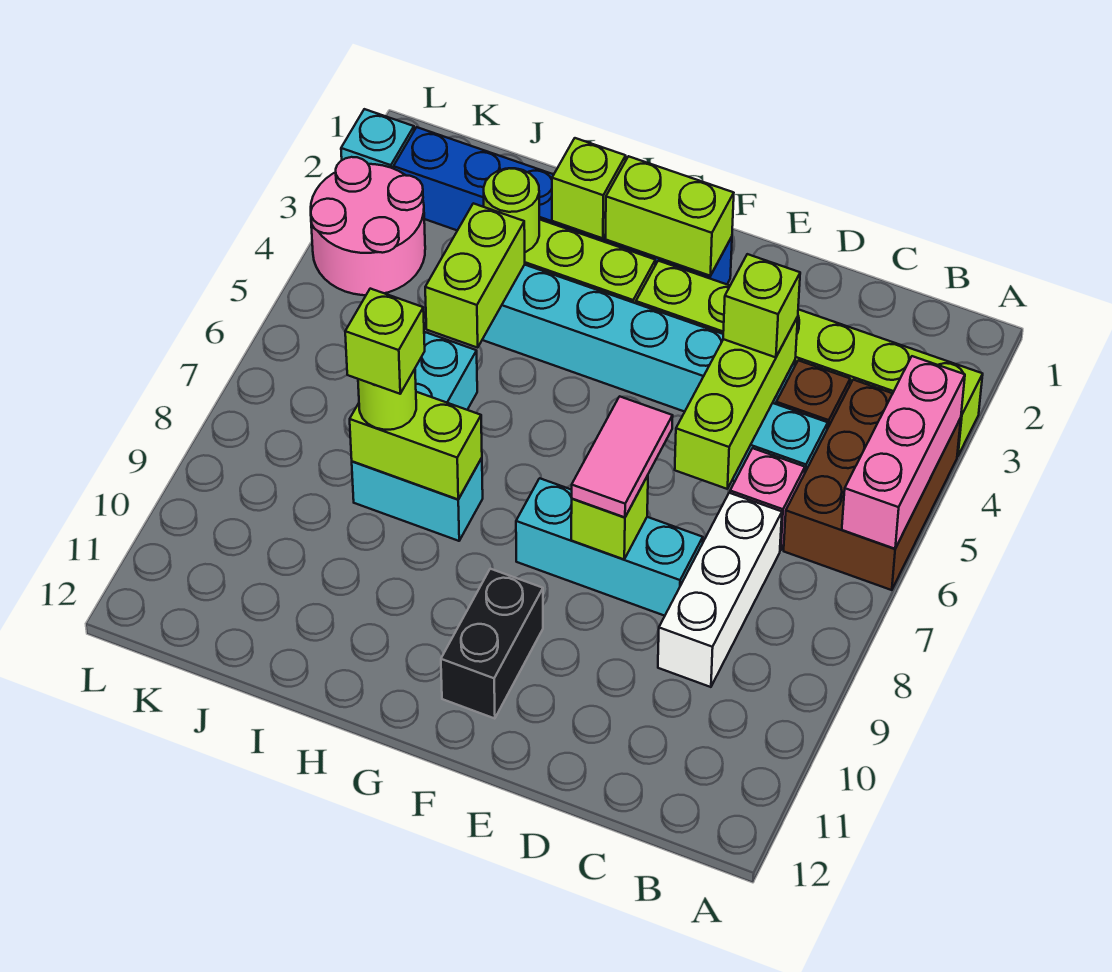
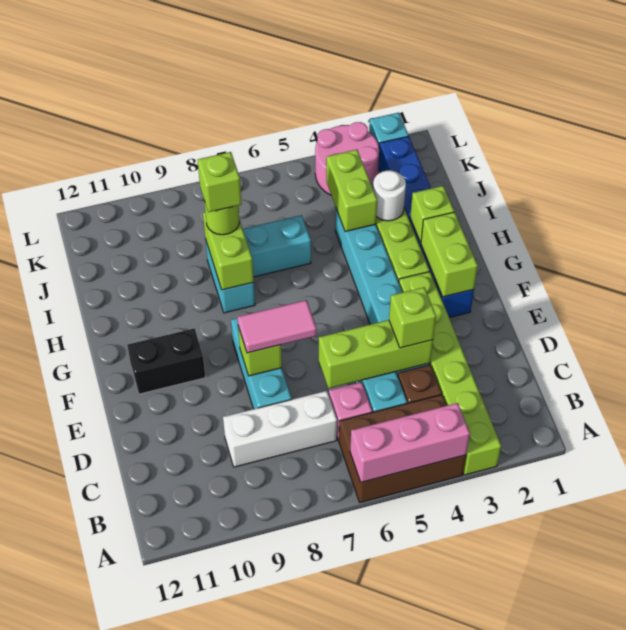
lime 1x1 round brick [484,168,539,252] -> white 1x1 round brick [373,170,406,221]
lime 1x2 brick [425,203,525,348] -> lime 1x2 brick turned to [326,150,377,232]

